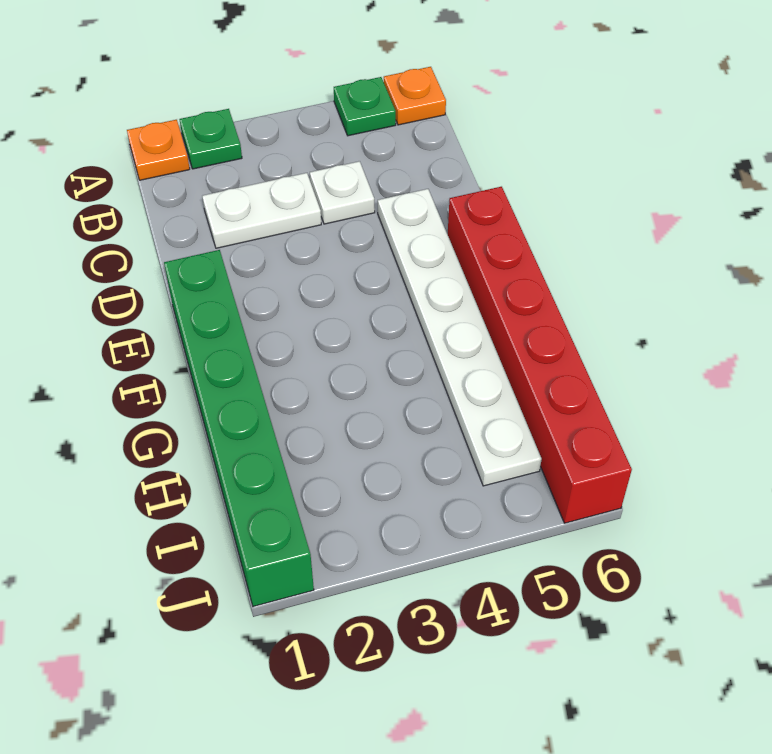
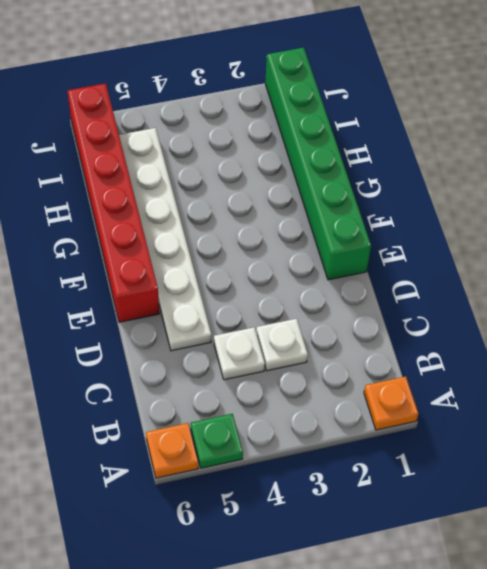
green 1x1 plate [179,109,242,169] -> none
white 1x2 plate [202,173,321,248] -> white 1x1 plate [256,319,308,371]

